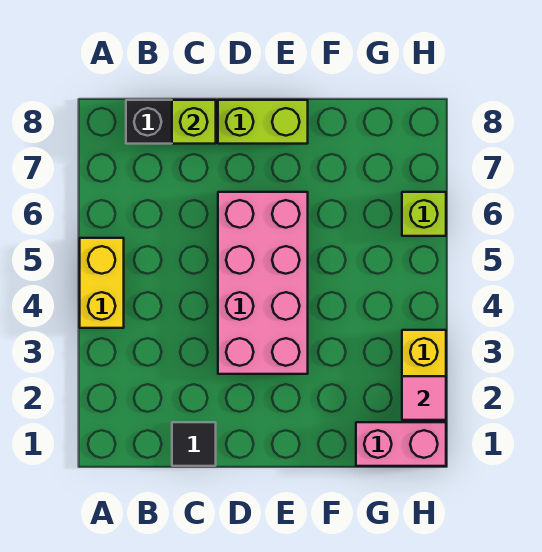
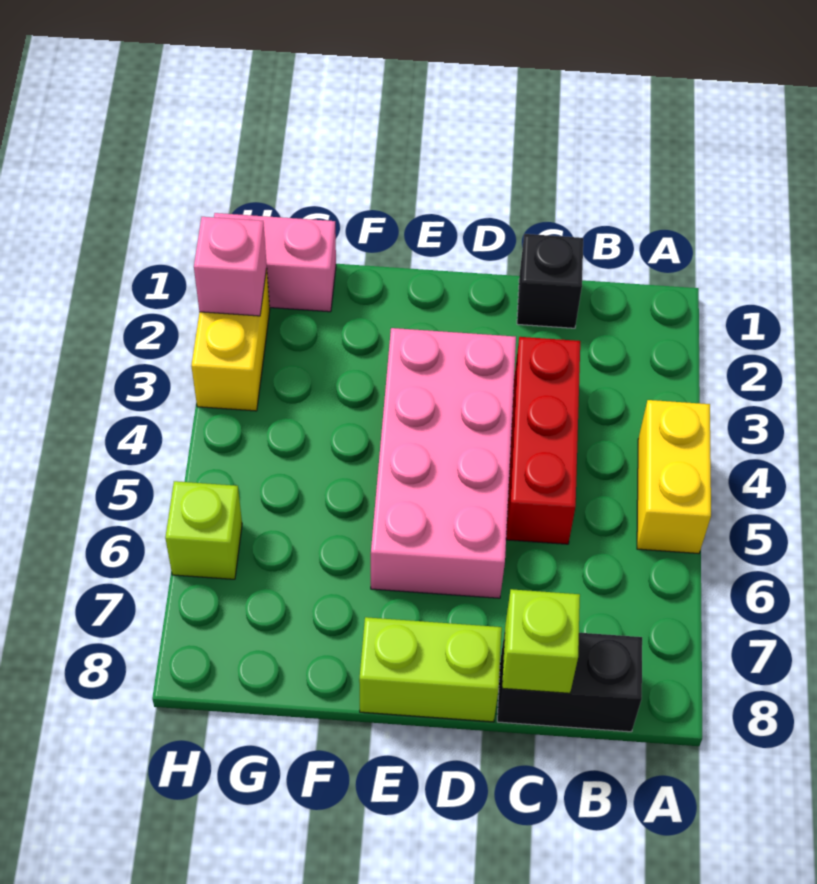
black 1x1 tile [172,422,216,466] -> black 1x1 brick [517,234,583,328]
none -> red 1x3 brick [506,337,580,544]
pink 1x1 tile [402,376,446,420] -> pink 1x1 brick [194,217,267,316]

